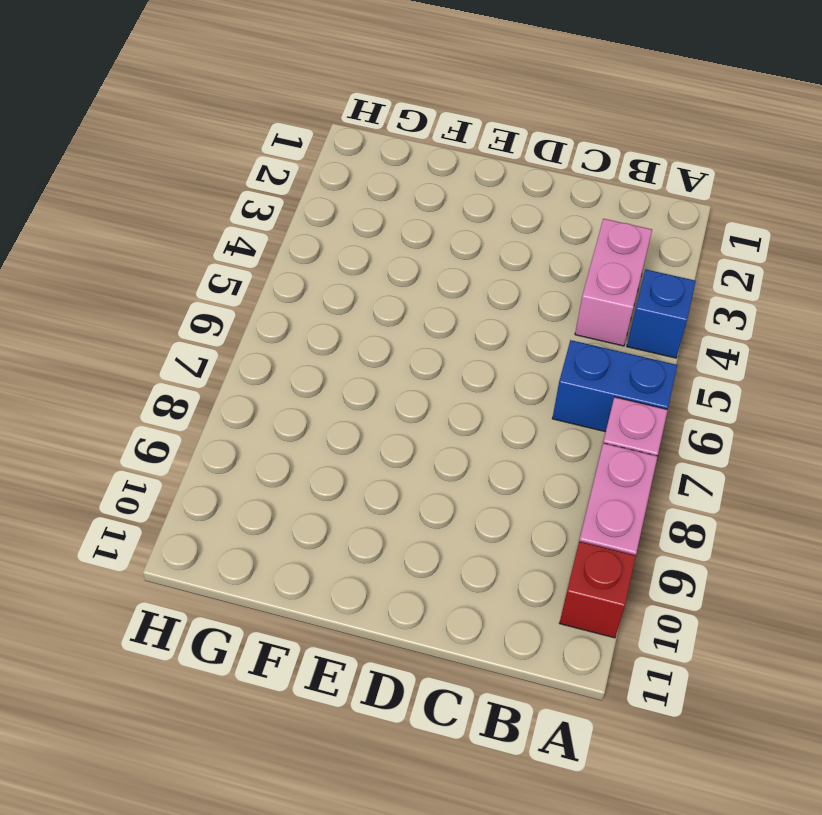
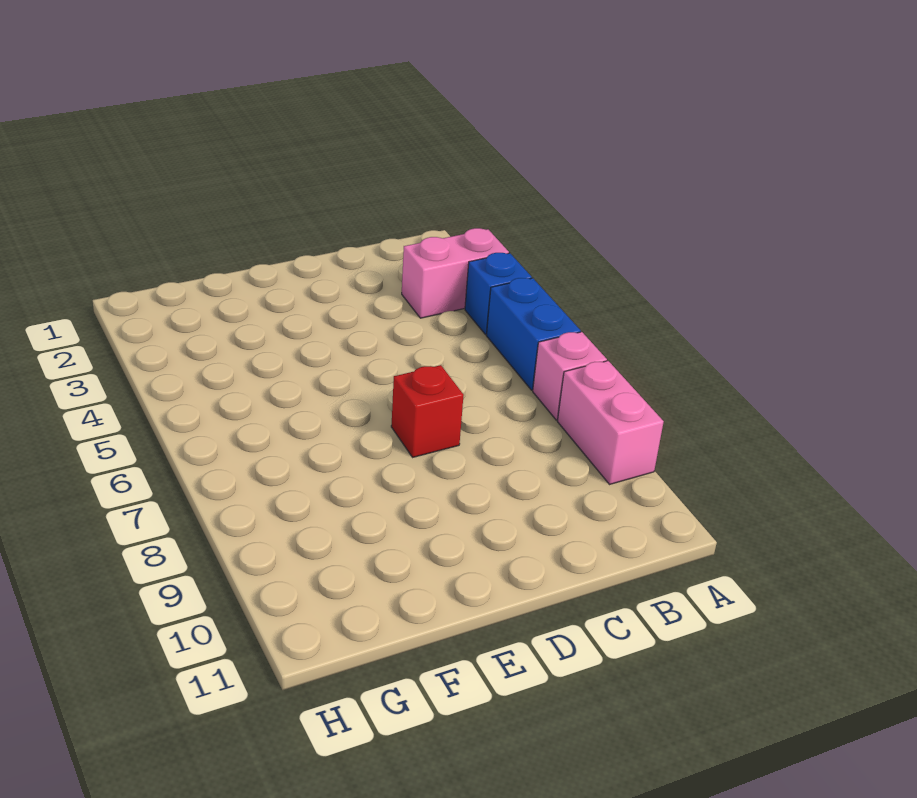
blue 1x2 brick [552,340,677,432] -> blue 1x2 brick turned to [486,278,581,390]
red 1x1 brick [560,541,636,638] -> red 1x1 brick moved to [391,365,464,457]
pink 1x2 brick [575,219,652,346] -> pink 1x2 brick turned to [402,228,509,318]

